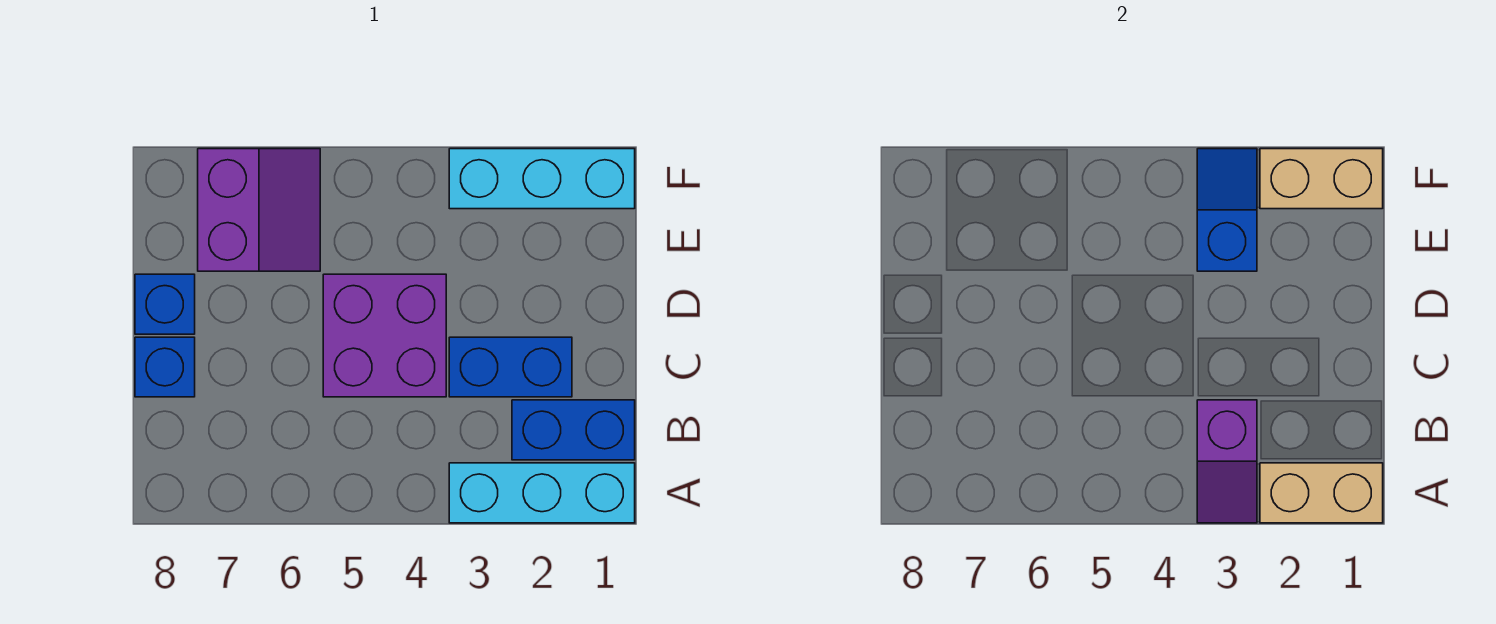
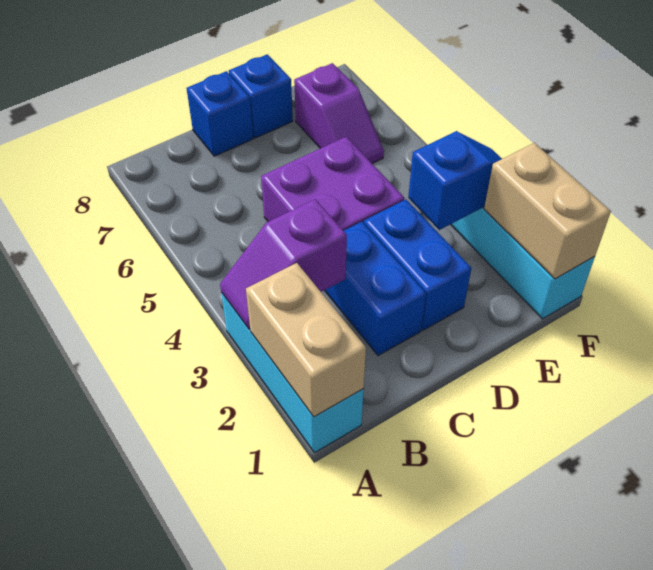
blue 1x2 brick [512,400,635,460] -> blue 1x2 brick moved to [364,200,471,330]
purple 2x2 slope [198,149,320,271] -> purple 1x2 slope [294,63,384,163]

